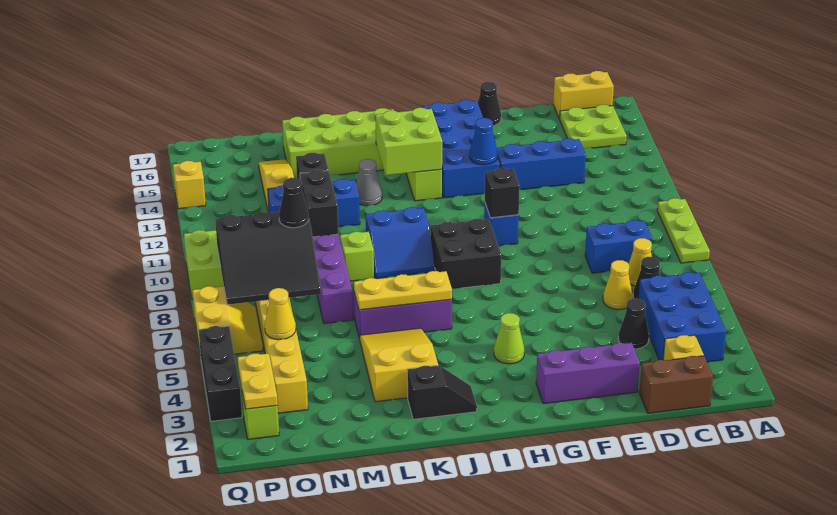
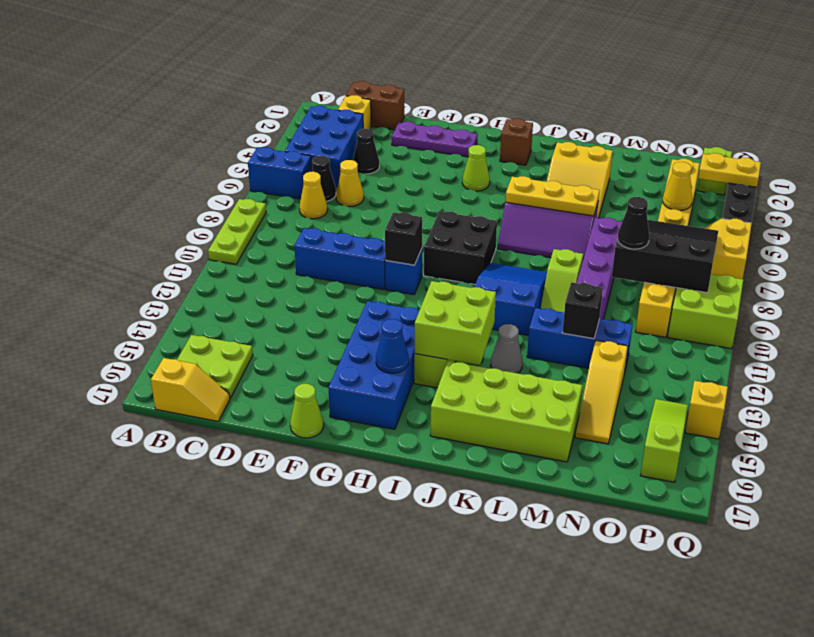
yellow 1x2 brick [553,71,614,119] -> yellow 1x2 slope [151,358,230,421]
blue 1x2 brick [585,220,652,273] -> blue 1x2 brick moved to [248,147,311,199]
blue 1x3 brick [497,138,586,190] -> blue 1x3 brick moved to [294,228,386,289]
purple 1x3 brick [536,343,640,404] -> purple 1x3 plate [392,122,477,157]
black 1x1 cone [478,82,501,125] -> lime 1x1 cone [290,384,324,438]
blue 1x1 cone [470,118,497,165] -> blue 1x1 cone moved to [376,319,409,373]
none -> brown 1x1 brick [500,119,533,165]
black 1x2 slope [407,365,477,419] -> none
blue 2x2 slope [366,207,435,278] -> blue 2x3 slope [475,263,547,336]
black 1x2 brick [300,170,338,237] -> none
yellow 1x2 plate [237,353,278,409] -> yellow 1x2 plate turned to [698,153,761,187]
none -> lime 1x3 slope [640,399,688,482]

